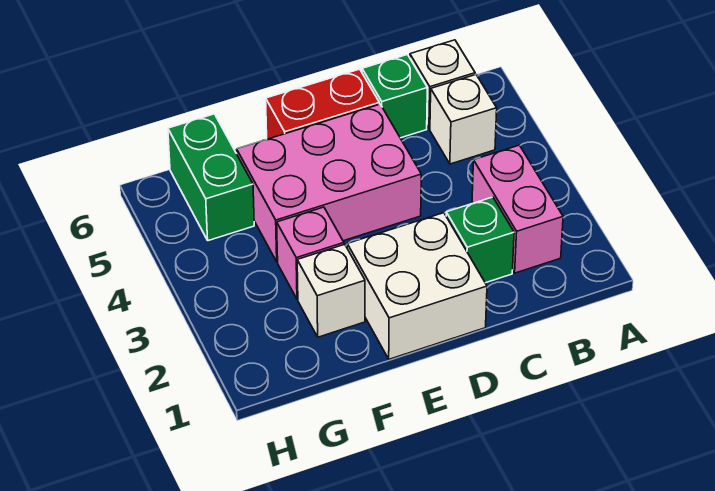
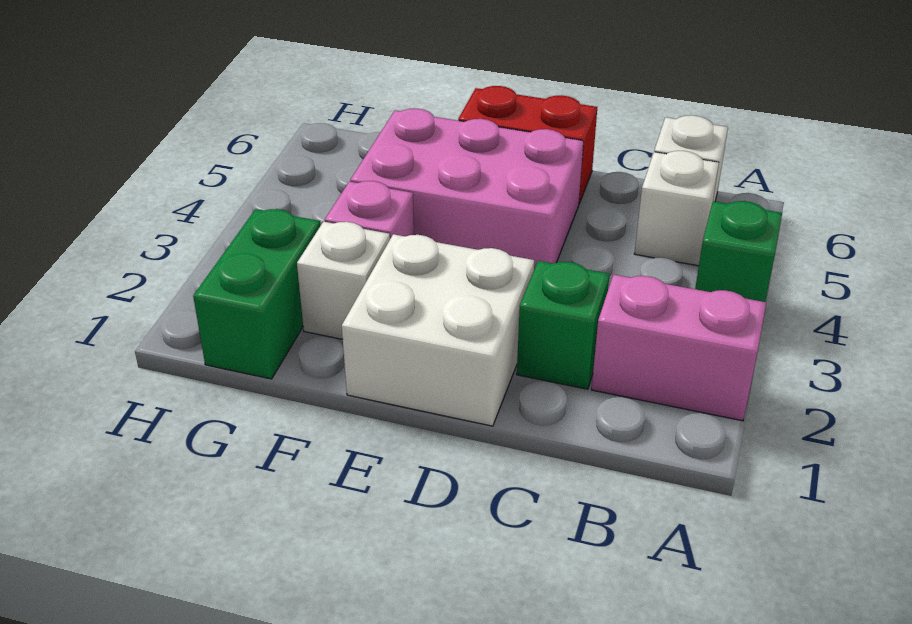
pink 1x2 brick [472,145,563,273] -> pink 1x2 brick turned to [592,275,766,421]
green 1x1 brick [362,55,427,138] -> green 1x1 brick moved to [695,201,782,302]
green 1x2 brick [168,114,254,241] -> green 1x2 brick moved to [193,209,321,379]

